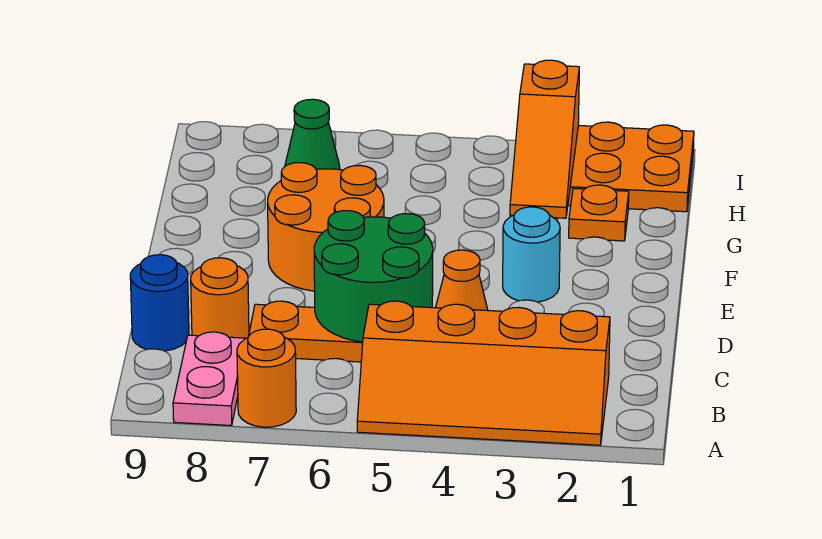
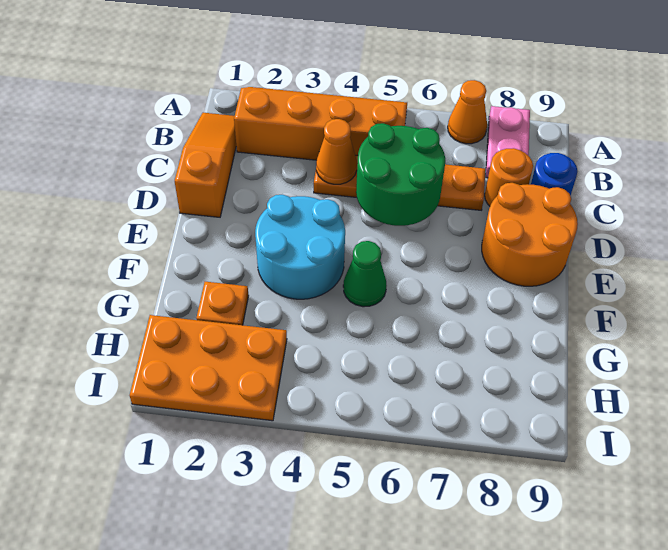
orange 1x1 round brick [237,329,296,427] -> orange 1x1 cone [448,80,487,144]
cyan 1x1 round brick [503,207,560,302] -> cyan 2x2 round brick [255,194,345,299]
orange 2x2 round brick [268,163,384,291] -> orange 2x2 round brick moved to [482,183,578,286]
orange 1x3 slope [510,60,579,218] -> orange 1x3 slope moved to [175,113,236,217]
green 1x1 cone [285,99,340,170] -> green 1x1 cone moved to [343,241,387,307]

